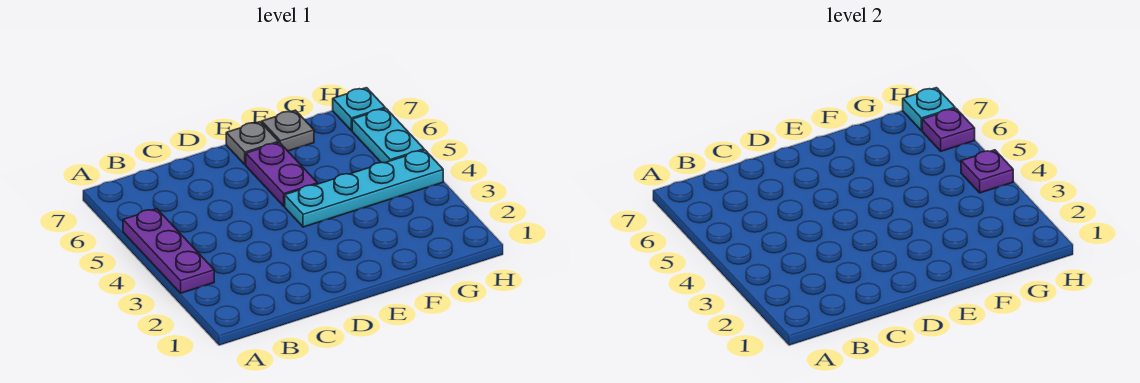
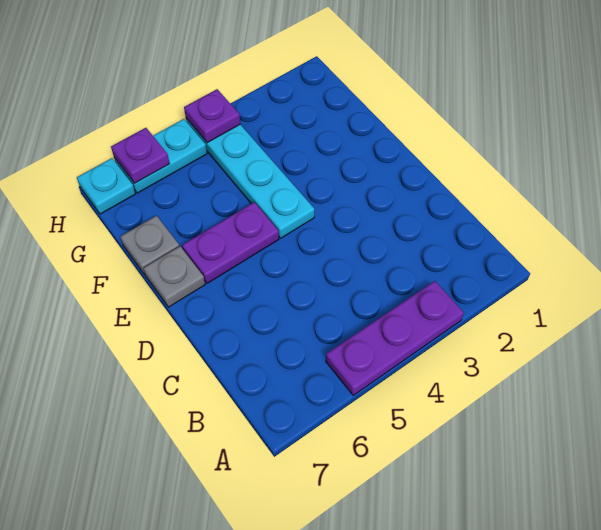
cyan 1x1 plate [903,88,955,131] -> none

